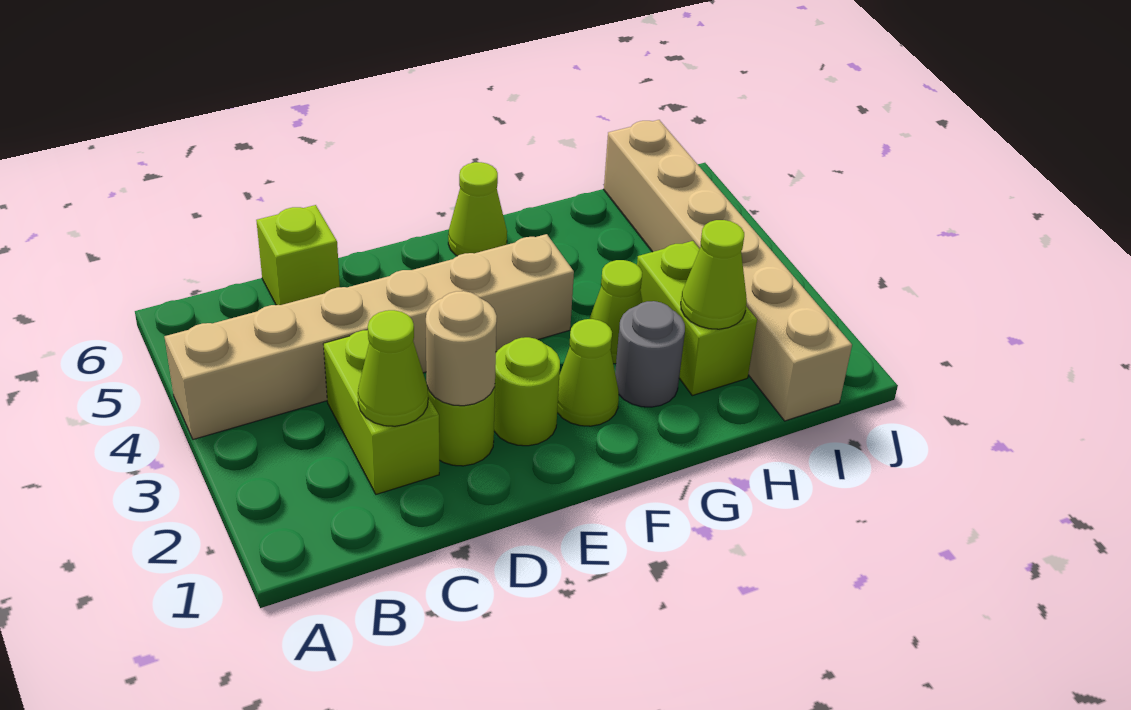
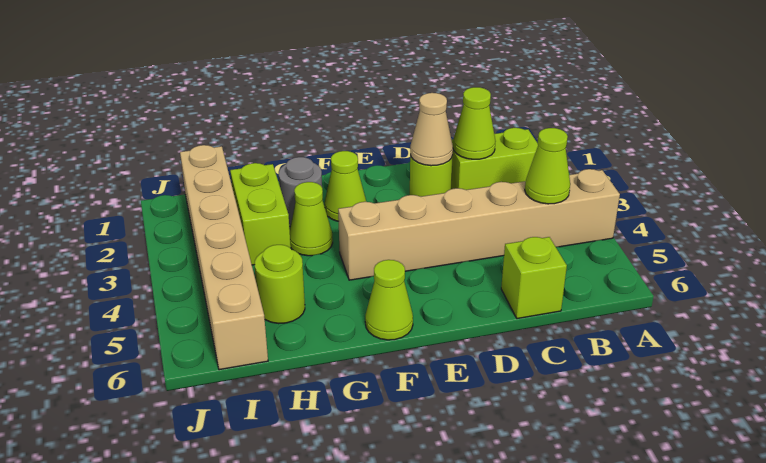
lime 1x2 brick [323,330,439,494] -> lime 1x2 brick turned to [451,128,538,190]
tan 1x1 round brick [426,291,497,406] -> tan 1x1 cone [410,93,453,166]
lime 1x1 round brick [494,337,560,446] -> lime 1x1 round brick moved to [255,245,305,324]
lime 1x1 cone [681,220,747,329] -> lime 1x1 cone moved to [525,128,570,204]

